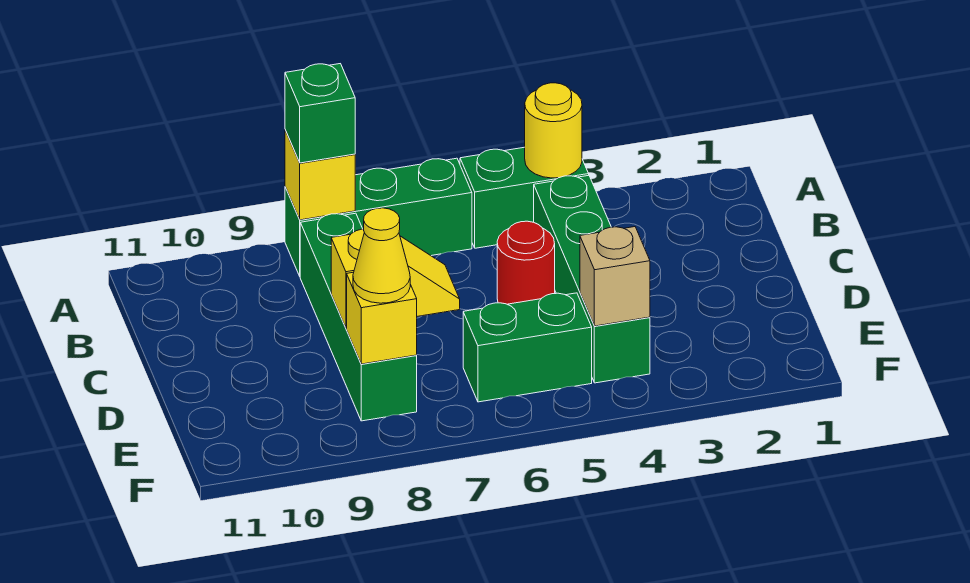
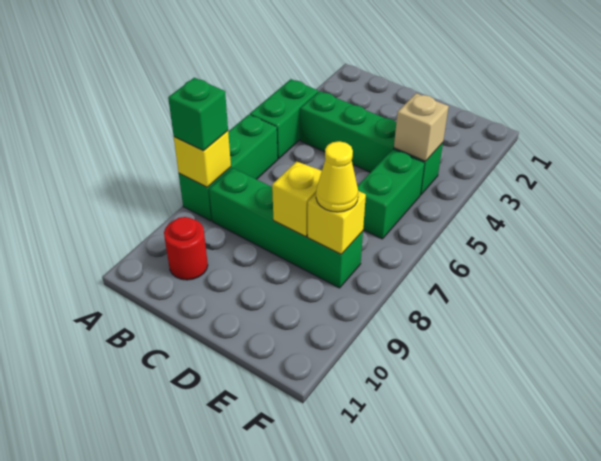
yellow 1x1 round brick [525,83,582,178] -> none
red 1x1 round brick [497,221,555,304] -> red 1x1 round brick moved to [164,217,208,280]

